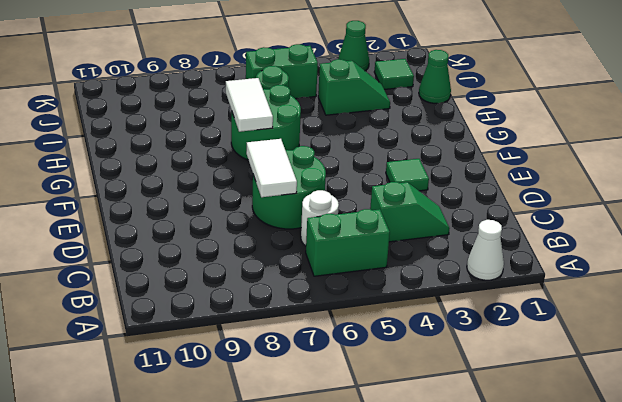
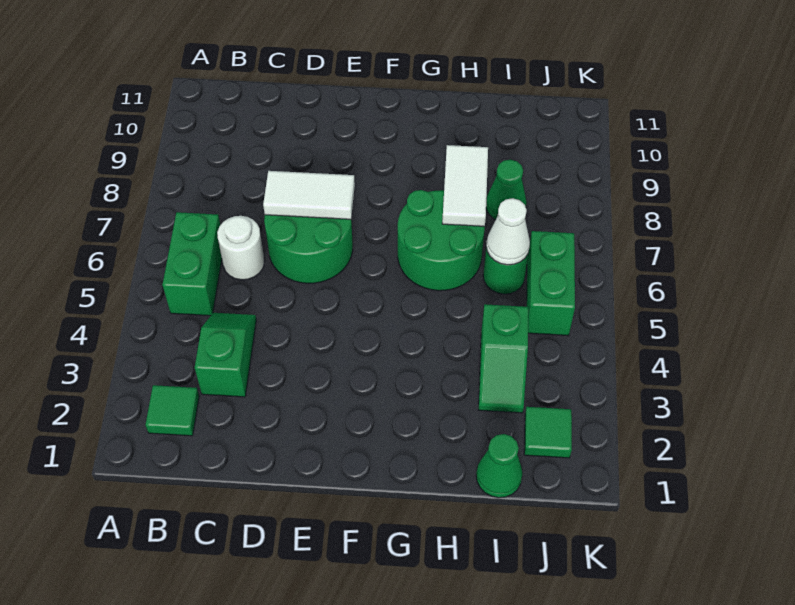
white 1x1 cone [467,220,504,280] -> white 1x1 cone moved to [486,198,530,265]
green 1x2 slope [370,182,450,242] -> green 1x2 slope turned to [195,313,256,397]
green 1x1 tile [386,159,429,191] -> green 1x1 tile moved to [146,385,199,436]
white 1x2 tile [226,78,273,132] -> white 1x2 tile turned to [442,145,488,226]
green 1x1 cone [338,21,369,71] -> green 1x1 cone moved to [486,160,527,220]

